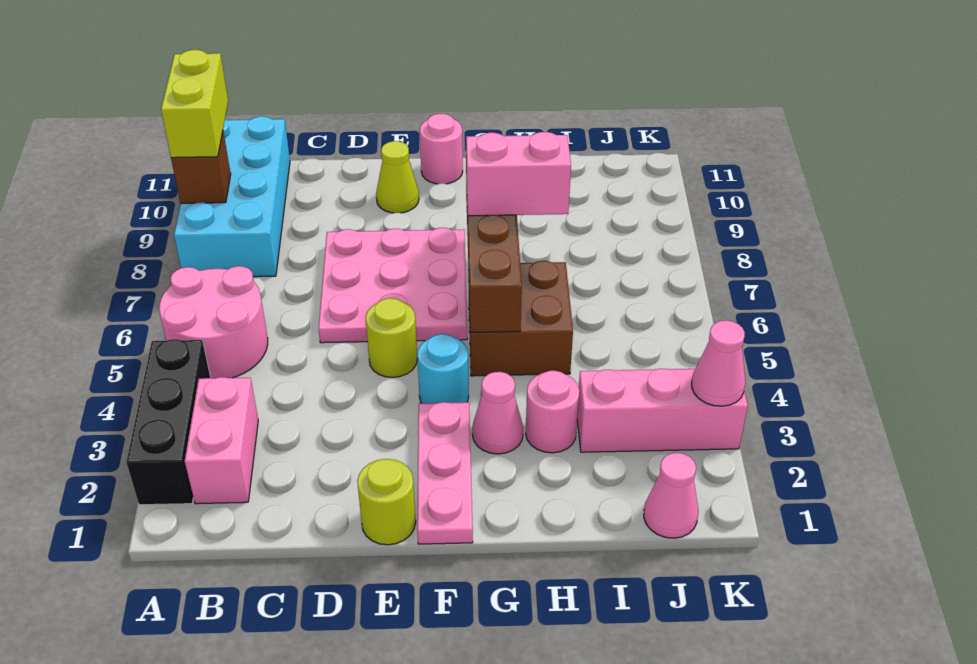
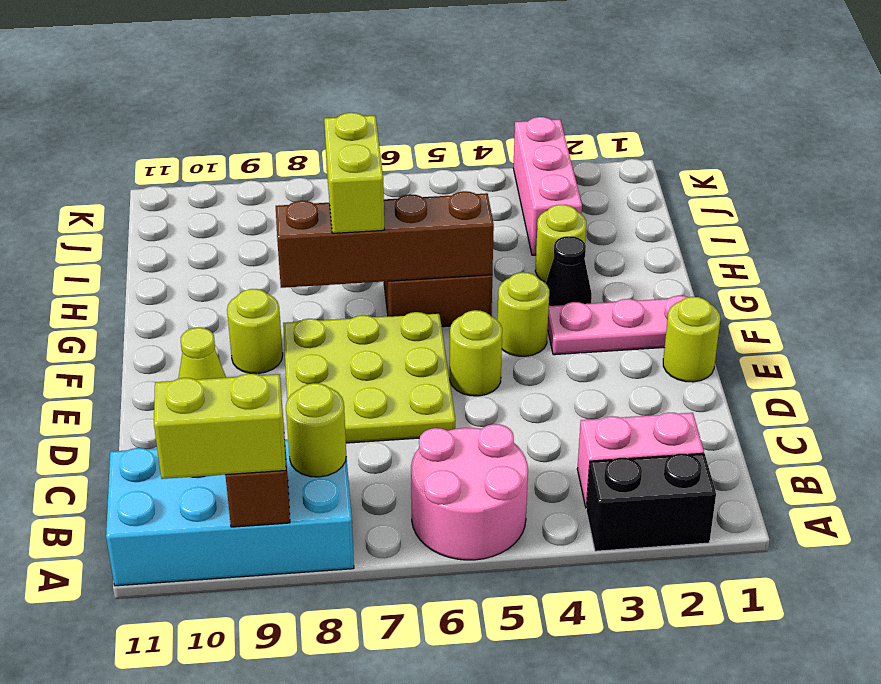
black 1x3 brick [126,339,210,505] -> black 1x2 brick [586,453,716,551]
none -> lime 1x1 round brick [286,383,346,477]
pink 3x3 plate [319,228,467,343] -> lime 3x3 plate [283,312,455,443]
cyan 1x1 round brick [417,334,469,403] -> lime 1x1 round brick [498,272,549,356]
none -> lime 1x1 round brick [227,289,283,374]
pink 1x1 round brick [420,114,463,184] -> none
pink 1x1 cone [472,372,523,454] -> black 1x1 cone [546,236,592,306]
pink 1x2 brick [466,132,571,216] -> lime 1x2 brick [324,113,384,233]
pink 1x1 round brick [526,371,579,453] -> lime 1x1 round brick [535,205,586,282]
pink 1x1 cone [644,453,698,538] -> none
pink 1x1 cone [692,320,745,406] -> none

